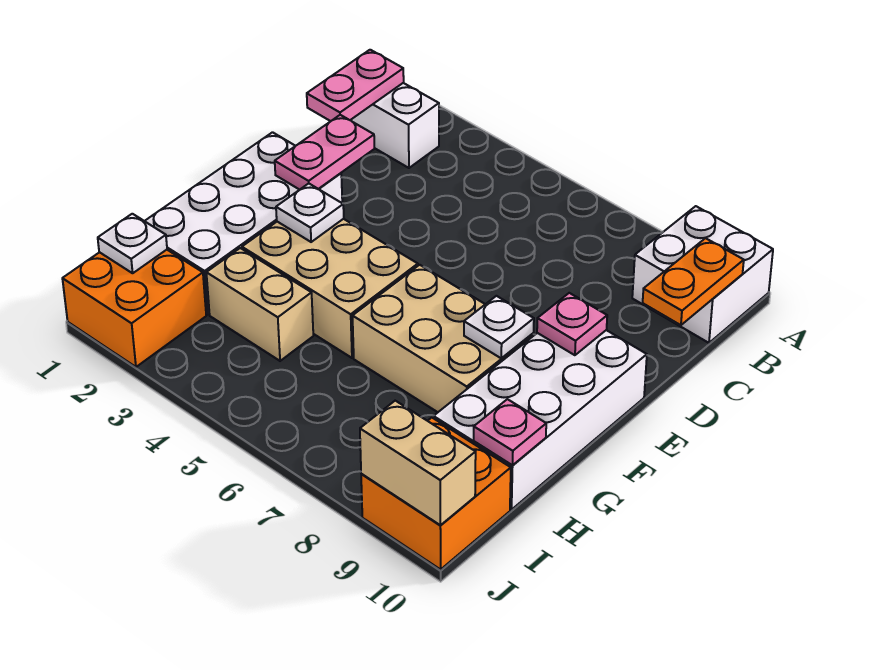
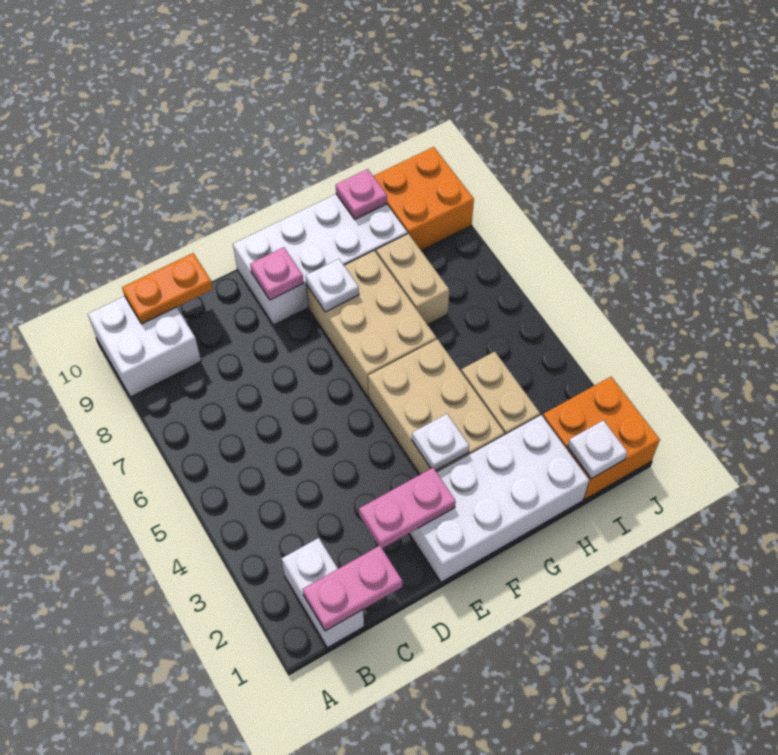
tan 1x2 brick [360,401,476,525] -> tan 1x2 brick moved to [376,234,449,325]

